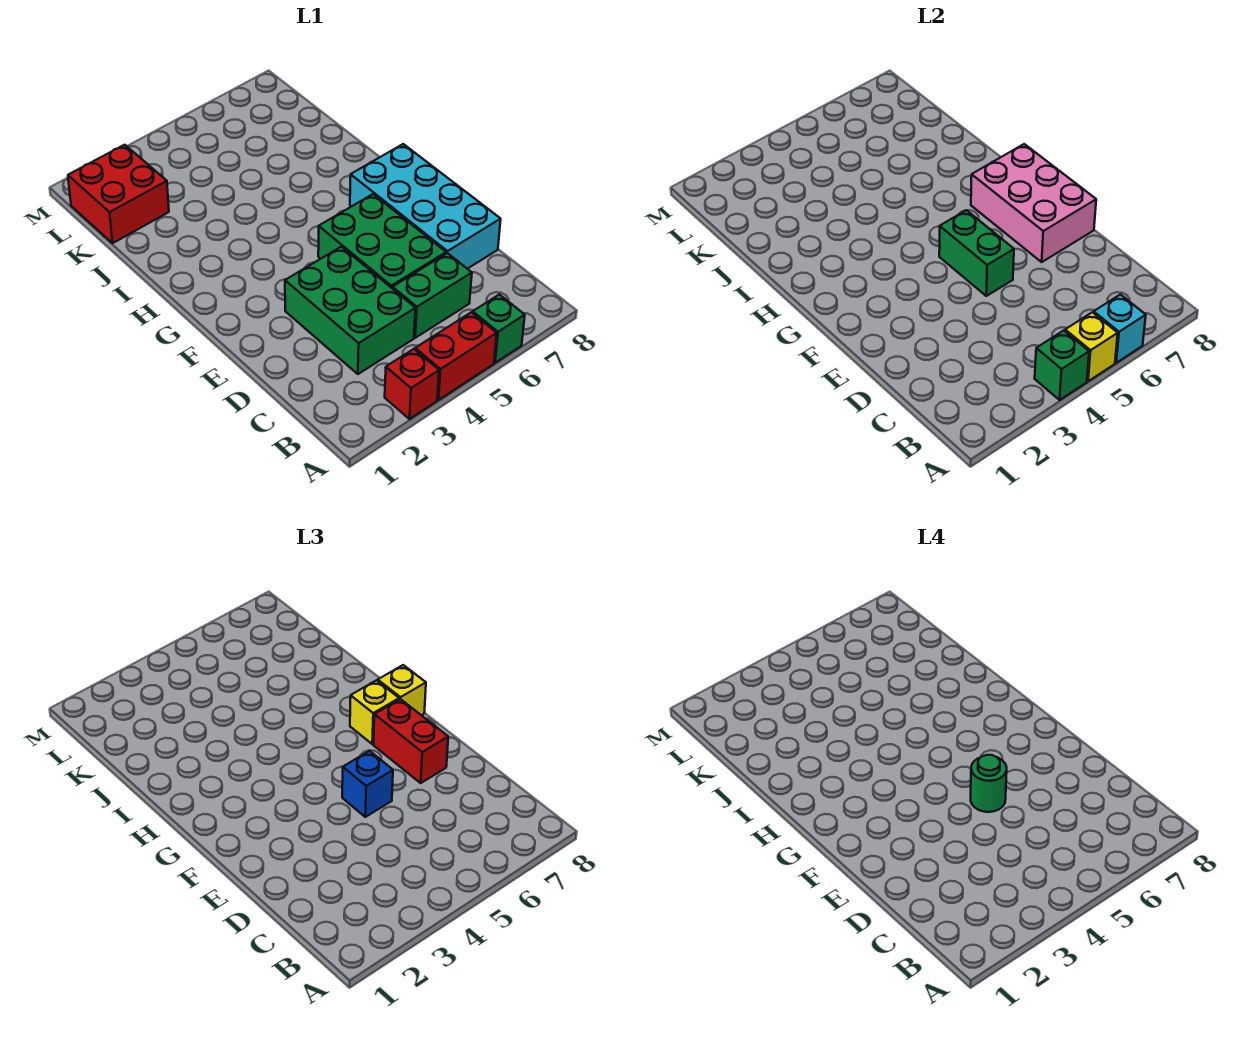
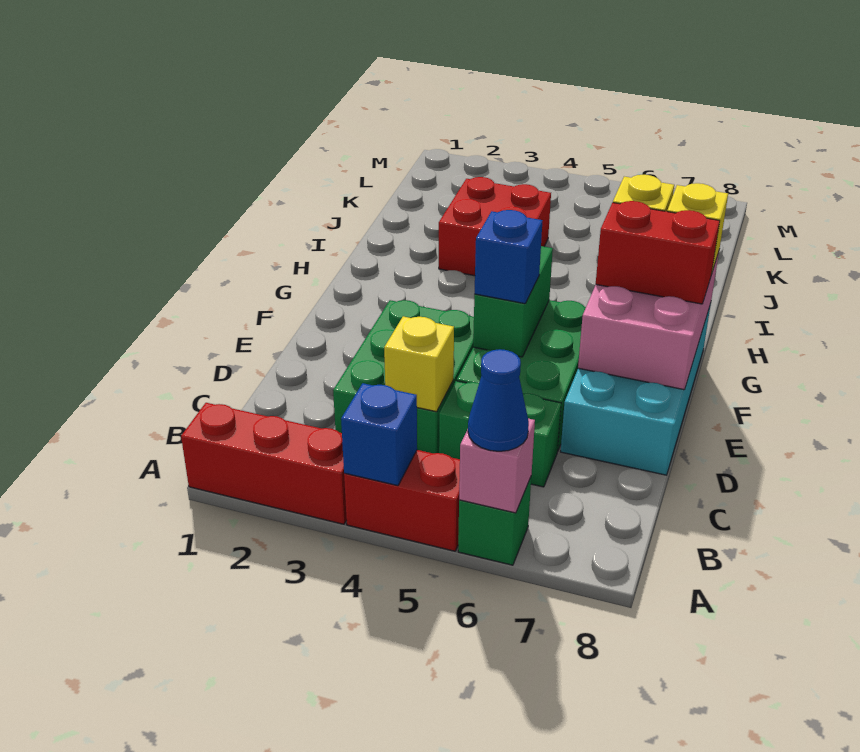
red 1x1 brick [385,349,439,419] -> red 1x3 brick [181,403,347,524]
green 1x1 brick [1035,331,1089,400] -> blue 1x1 brick [341,383,417,486]
yellow 1x1 brick [1065,312,1118,381] -> yellow 1x1 brick moved to [384,316,454,412]
cyan 1x1 brick [1094,294,1146,363] -> pink 1x1 brick [459,419,535,513]
none -> blue 1x1 cone [468,349,529,451]
green 1x1 round brick [971,755,1007,812] -> none
red 1x2 brick [374,699,448,783] -> red 1x2 brick turned to [596,201,720,304]
red 2x2 brick [68,145,169,243] -> red 2x2 brick moved to [439,177,551,276]

